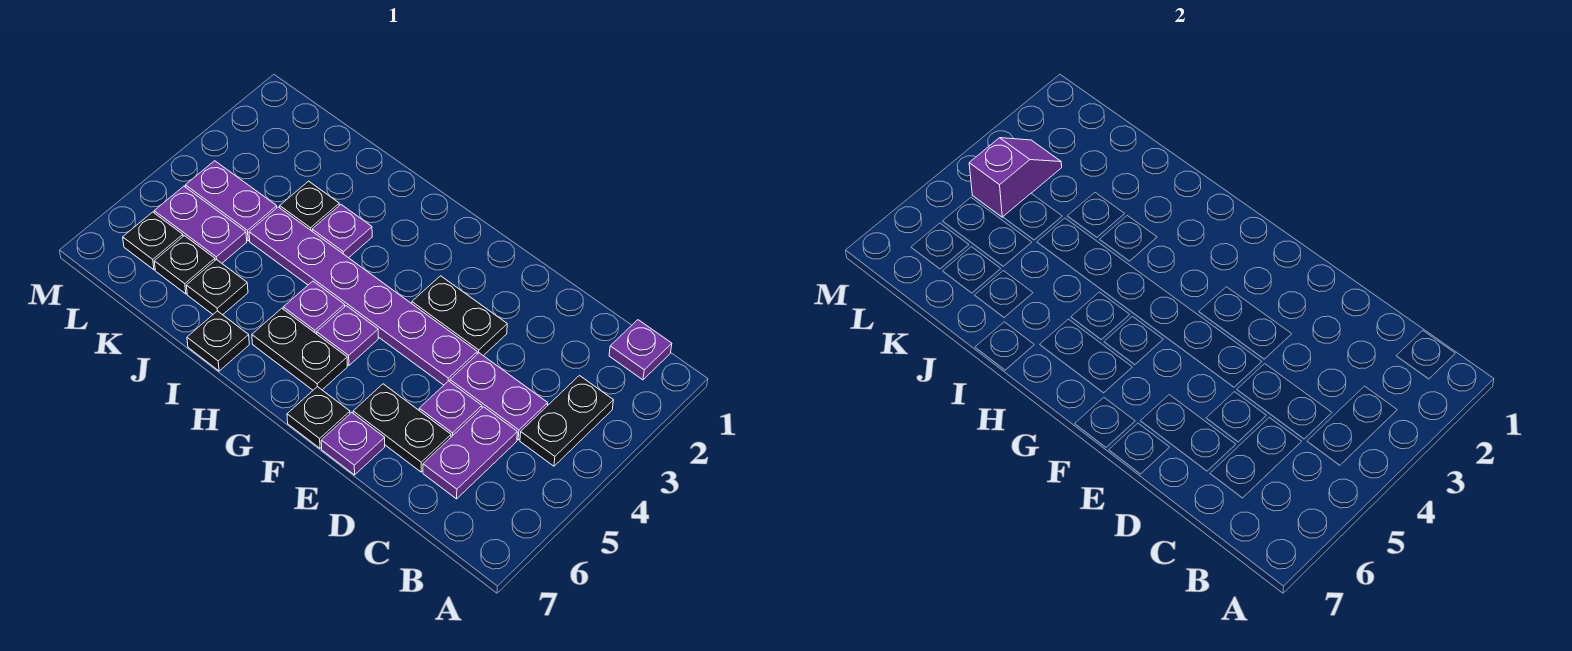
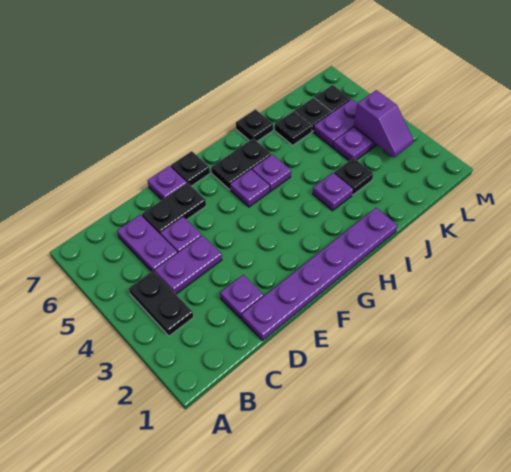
purple 1x1 plate [609,320,672,380] -> purple 1x1 plate moved to [220,275,264,318]
black 1x2 plate [412,276,507,356] -> none
purple 1x6 plate [249,207,477,385] -> purple 1x6 plate moved to [242,208,397,340]

